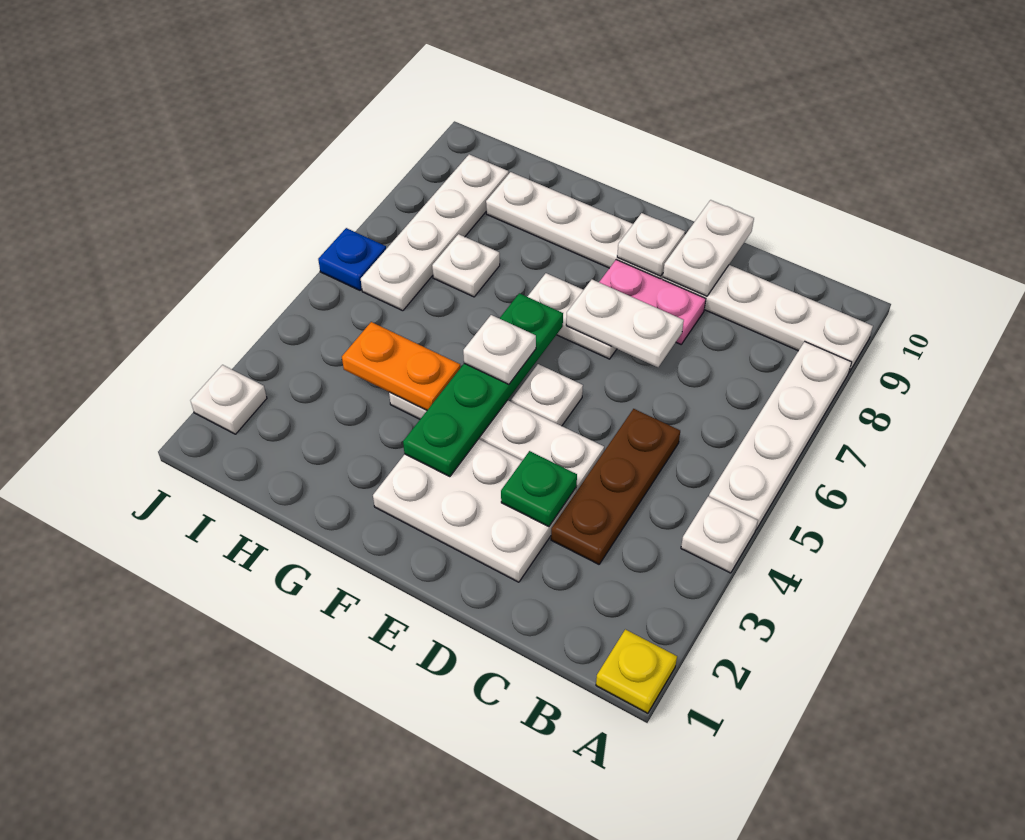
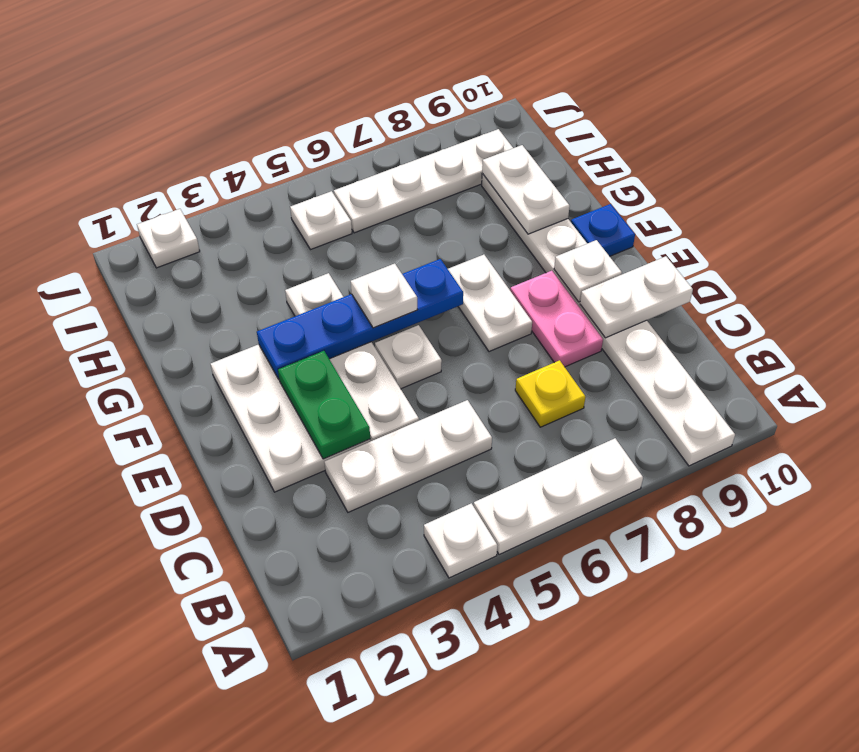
yellow 1x1 plate [596,629,677,713] -> yellow 1x1 plate moved to [515,360,585,427]
white 1x4 plate [709,341,852,529] -> white 1x3 plate [474,438,643,555]
brown 1x3 plate [551,409,680,564] -> white 1x3 plate [324,400,492,512]
green 1x1 plate [501,451,577,527] -> green 1x2 plate [278,351,370,459]
white 1x2 plate [566,279,684,367] -> white 1x2 plate moved to [482,145,570,234]
green 1x4 plate [403,293,563,477] -> blue 1x4 plate [257,259,463,379]
orange 1x2 plate [342,322,460,410] -> none
white 1x1 plate [432,234,500,297] -> white 1x1 plate moved to [290,191,352,250]
blue 1x1 plate [318,228,386,290] -> blue 1x1 plate moved to [571,204,635,256]

